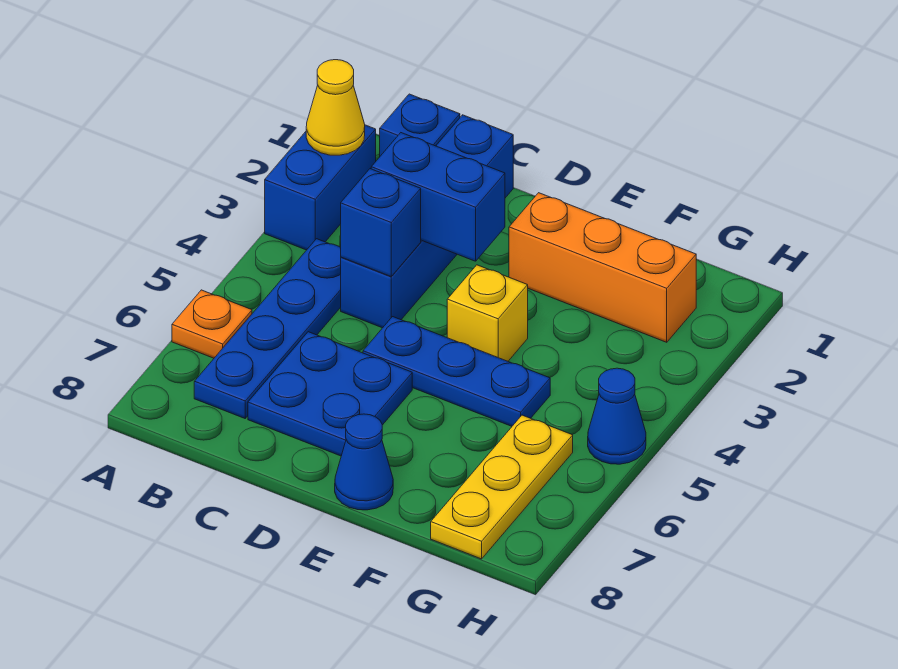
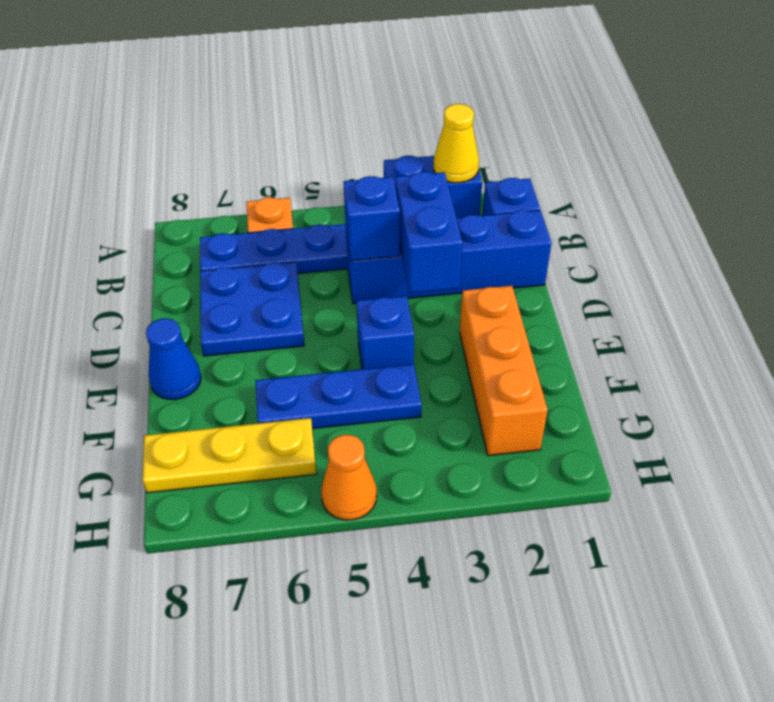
blue 1x3 plate [363,317,550,426] -> blue 1x3 plate turned to [255,364,421,429]
yellow 1x1 brick [447,265,528,361] -> blue 1x1 brick [356,296,414,369]
blue 1x1 cone [588,368,646,464] -> orange 1x1 cone [321,435,377,520]

